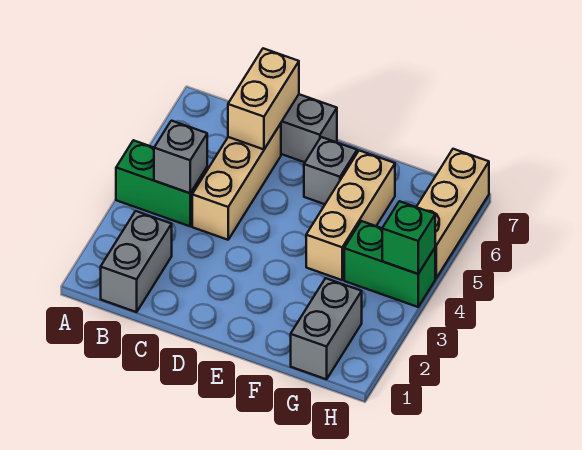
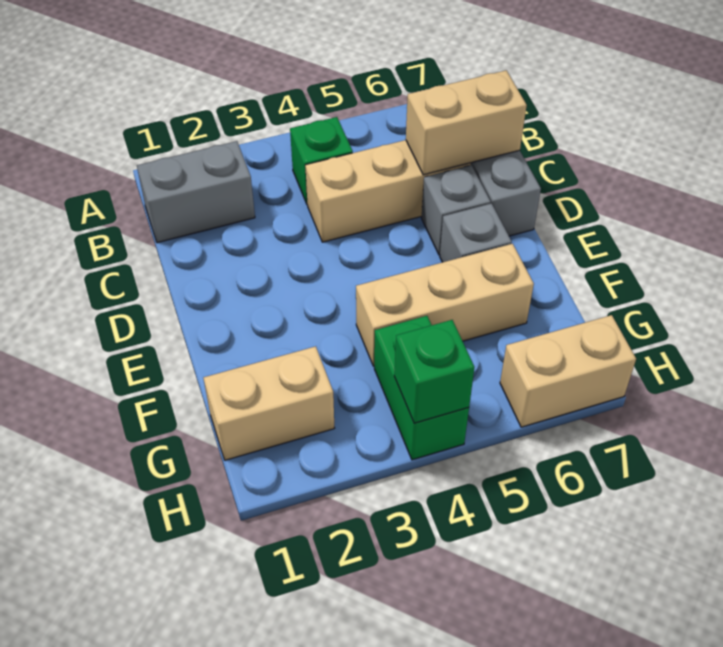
green 1x2 brick [116,140,207,226] -> green 1x1 brick [290,117,353,204]
grey 1x1 brick [154,121,207,193] -> grey 1x1 brick moved to [421,165,491,255]
grey 1x2 brick [291,278,362,379] -> tan 1x2 brick [204,346,334,460]
tan 1x3 brick [417,149,489,278] -> tan 1x2 brick [500,315,636,427]

